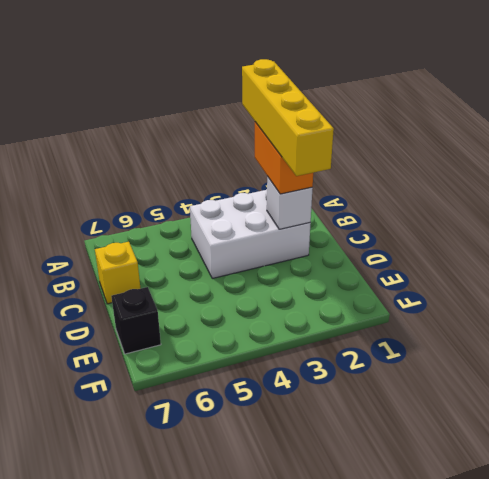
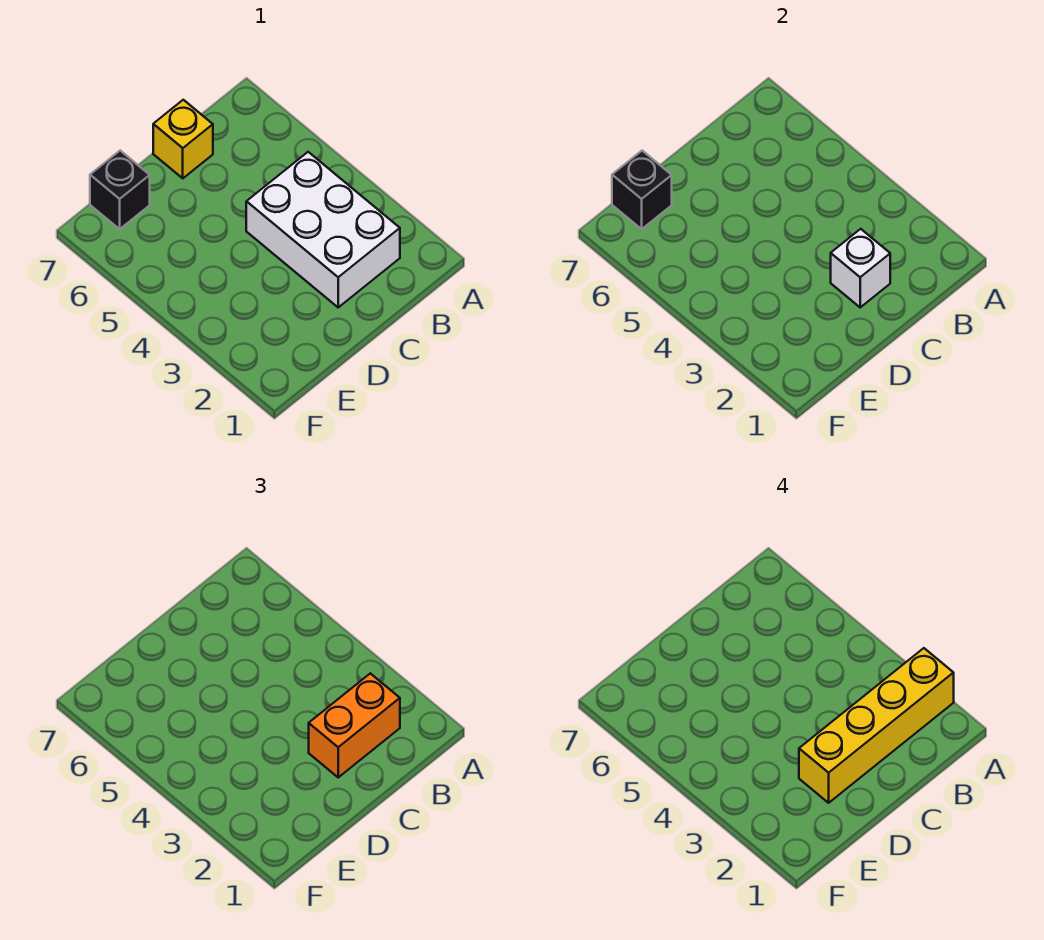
none -> black 1x1 brick [612,151,672,229]

